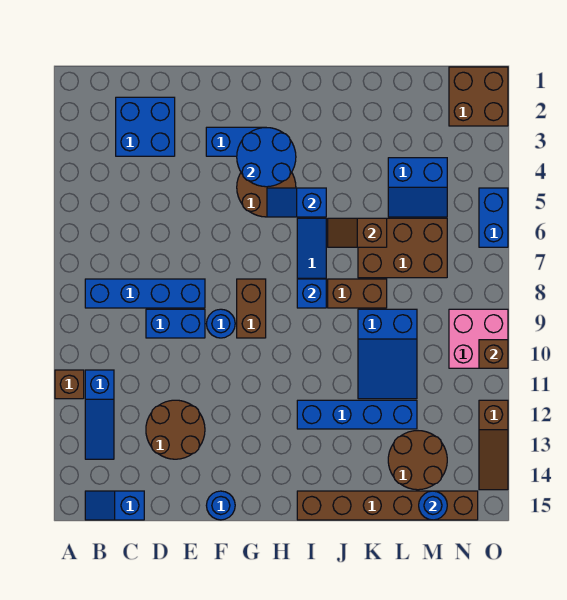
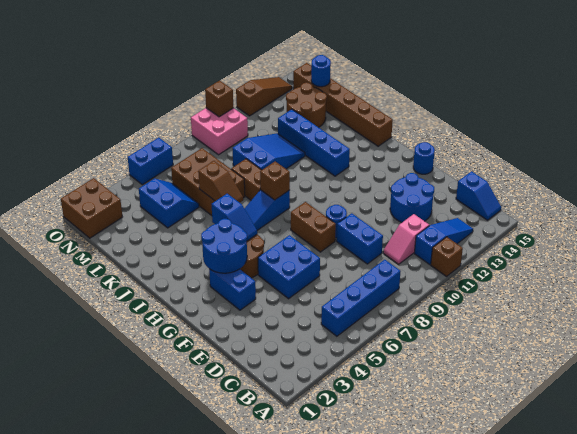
blue 1x4 brick [85,279,205,308] -> blue 1x4 brick turned to [321,260,401,336]
blue 2x2 brick [116,97,175,156] -> blue 2x2 brick moved to [258,235,320,299]
none -> pink 1x2 slope [383,214,429,264]
brown 2x2 round brick [146,400,205,459] -> blue 2x2 round brick [390,173,434,222]
brown 1x2 brick [237,279,266,338] -> brown 1x2 brick turned to [291,202,336,252]
blue 1x1 brick [297,279,326,308] -> brown 1x1 brick [260,161,290,200]

